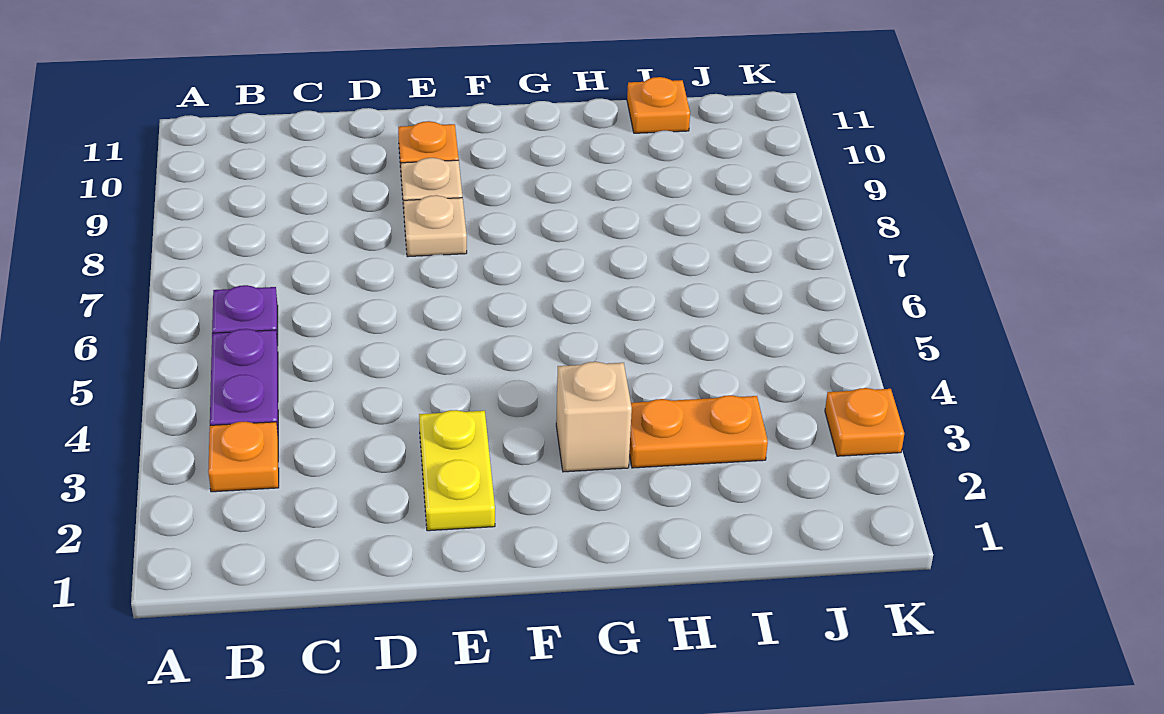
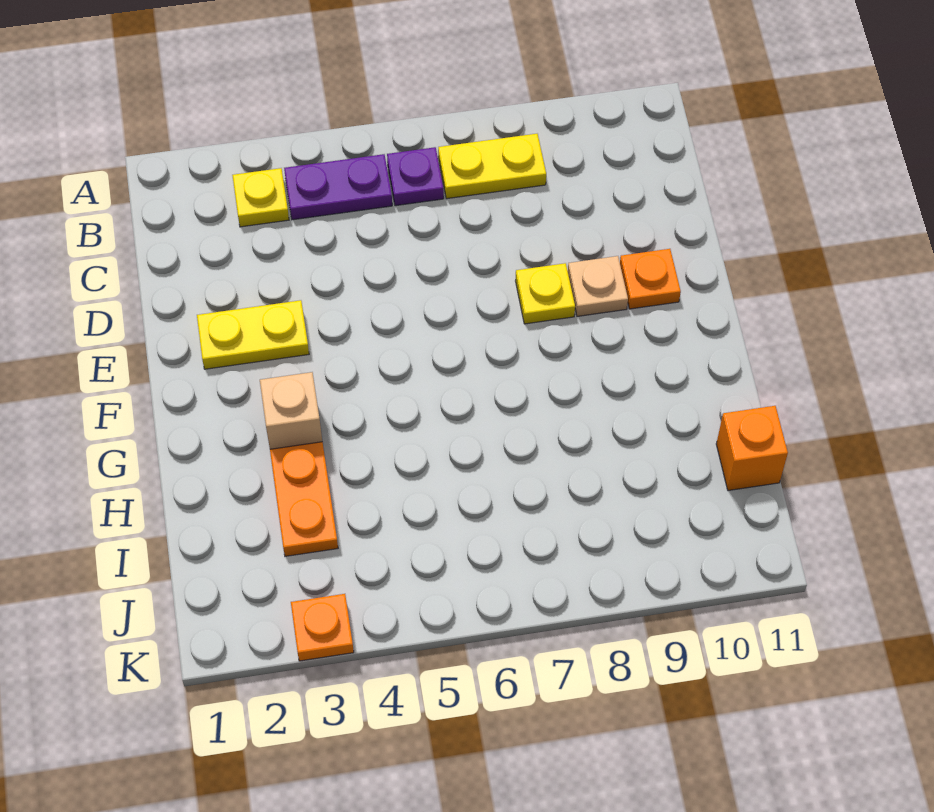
orange 1x1 plate [208,421,279,492] -> yellow 1x1 plate [232,168,289,227]
none -> yellow 1x2 plate [438,134,546,199]
tan 1x1 plate [404,195,467,257] -> yellow 1x1 plate [516,263,575,324]
orange 1x1 plate [627,77,690,133] -> orange 1x1 brick [716,406,788,491]

